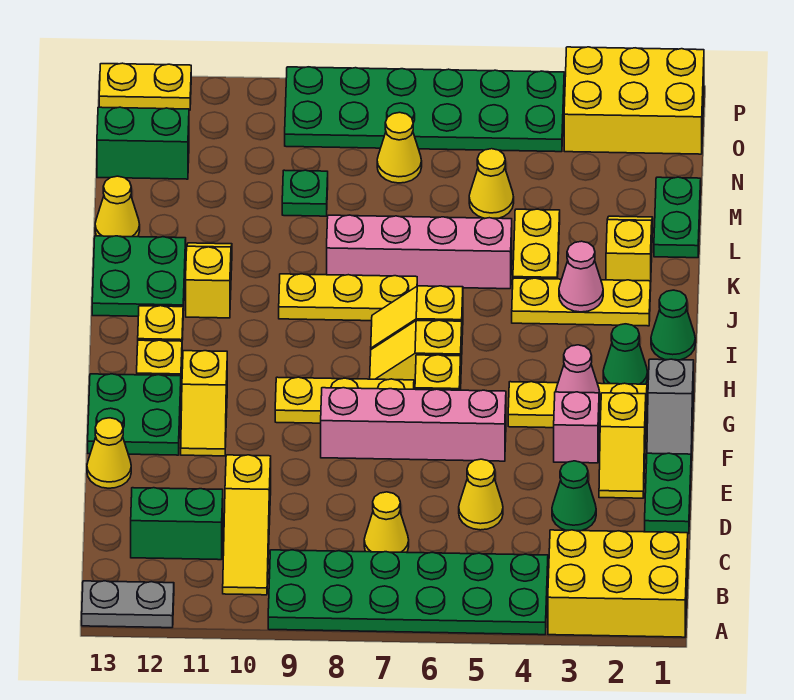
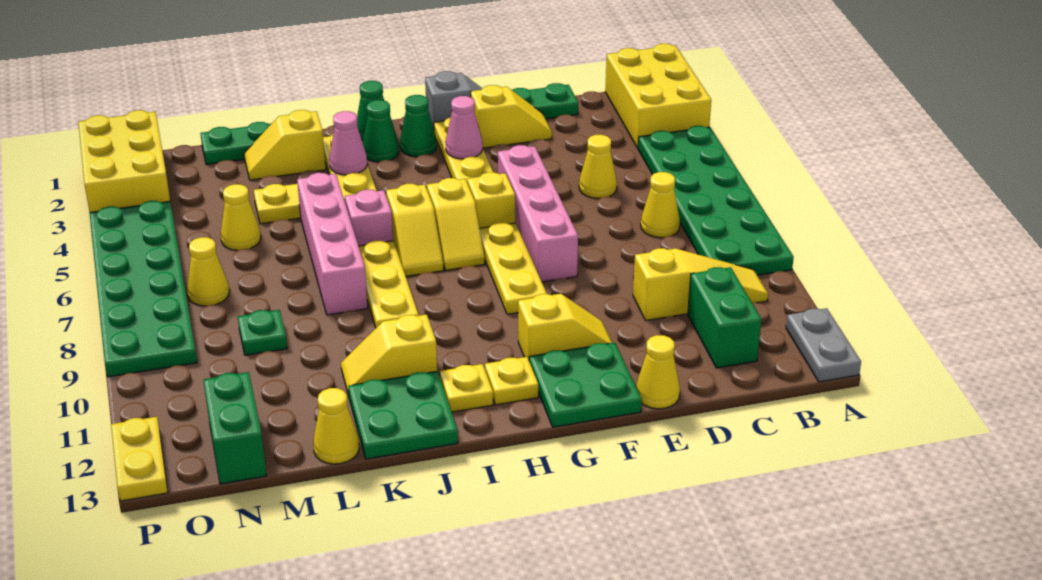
green 1x1 cone [552,461,596,531] -> green 1x1 cone moved to [363,100,399,162]
pink 1x1 brick [554,392,599,463] -> pink 1x1 brick moved to [345,190,393,246]

